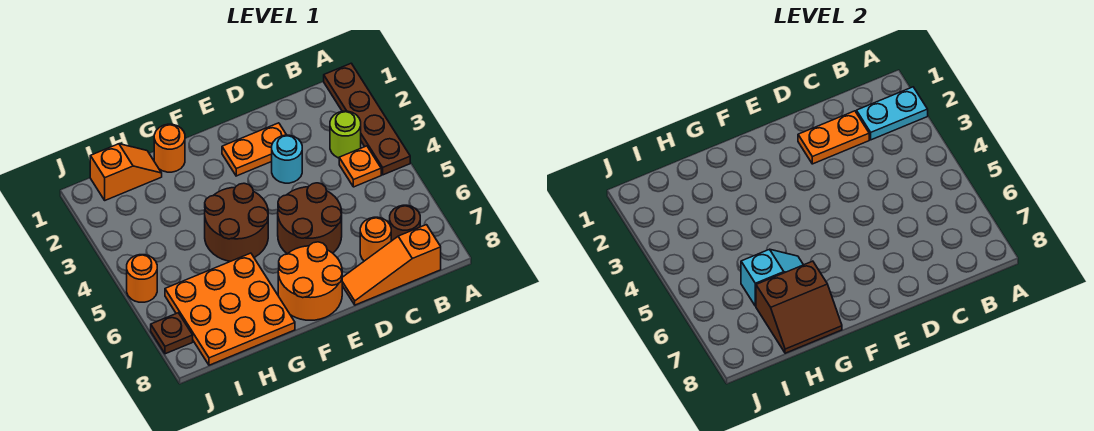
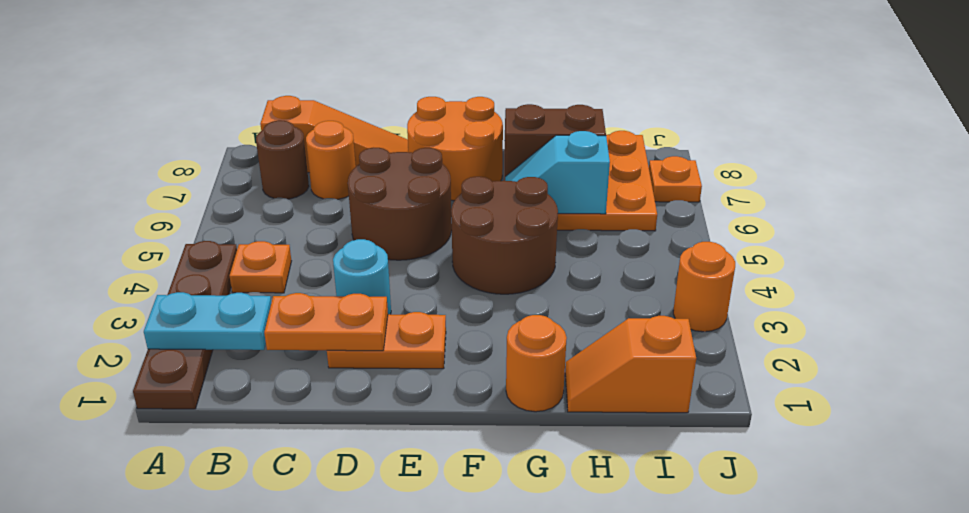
lime 1x1 round brick [330,111,361,158] -> none
orange 1x1 round brick [127,255,157,302] -> orange 1x1 round brick moved to [673,242,735,332]
brown 1x1 plate [151,313,193,354] -> orange 1x1 plate [649,156,702,202]

